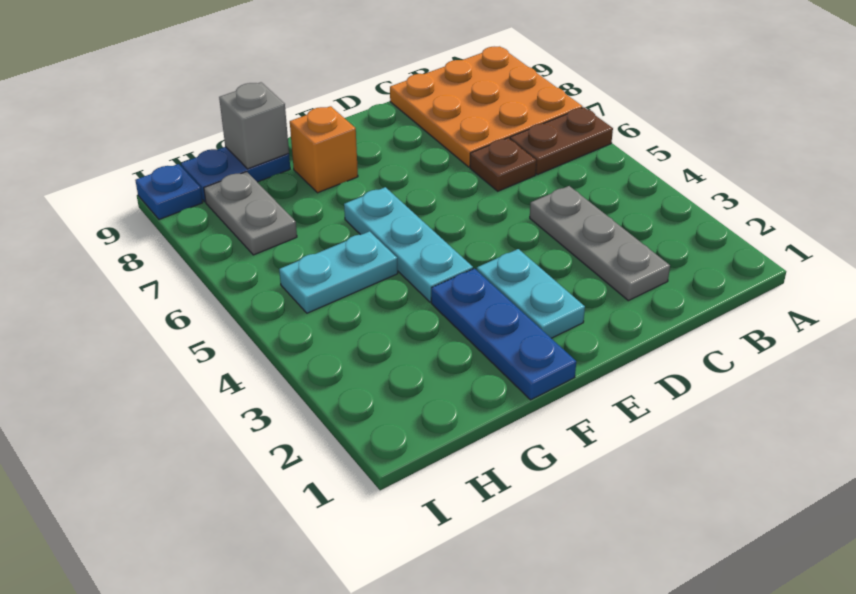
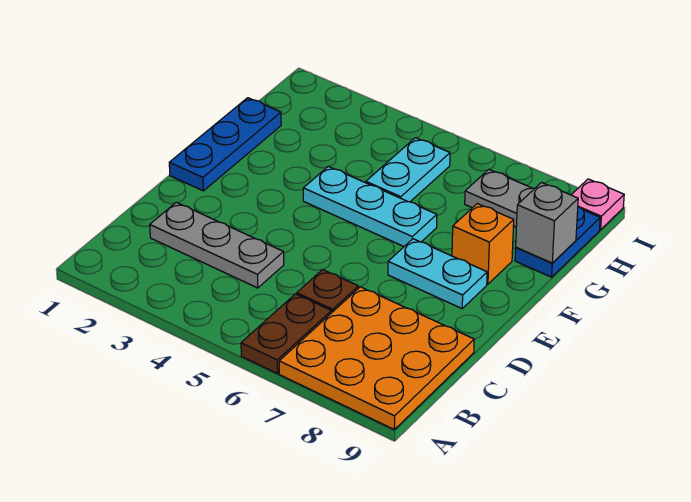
cyan 1x2 plate [477,249,585,338] -> cyan 1x2 plate moved to [388,239,487,308]
blue 1x3 plate [431,268,576,400] -> blue 1x3 plate turned to [169,98,281,191]
blue 1x1 plate [135,164,203,220] -> pink 1x1 plate [572,179,624,230]

